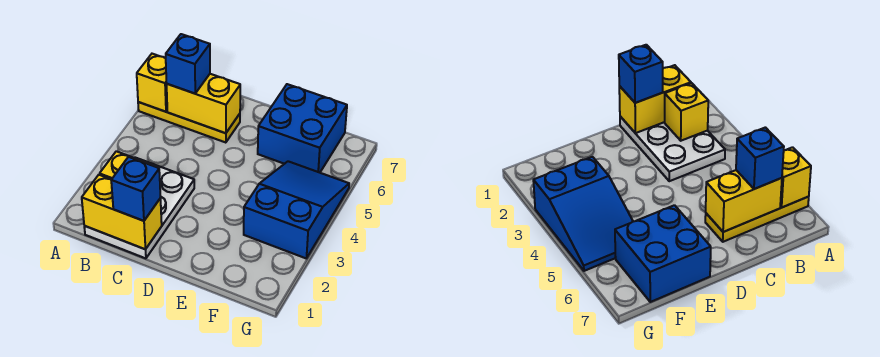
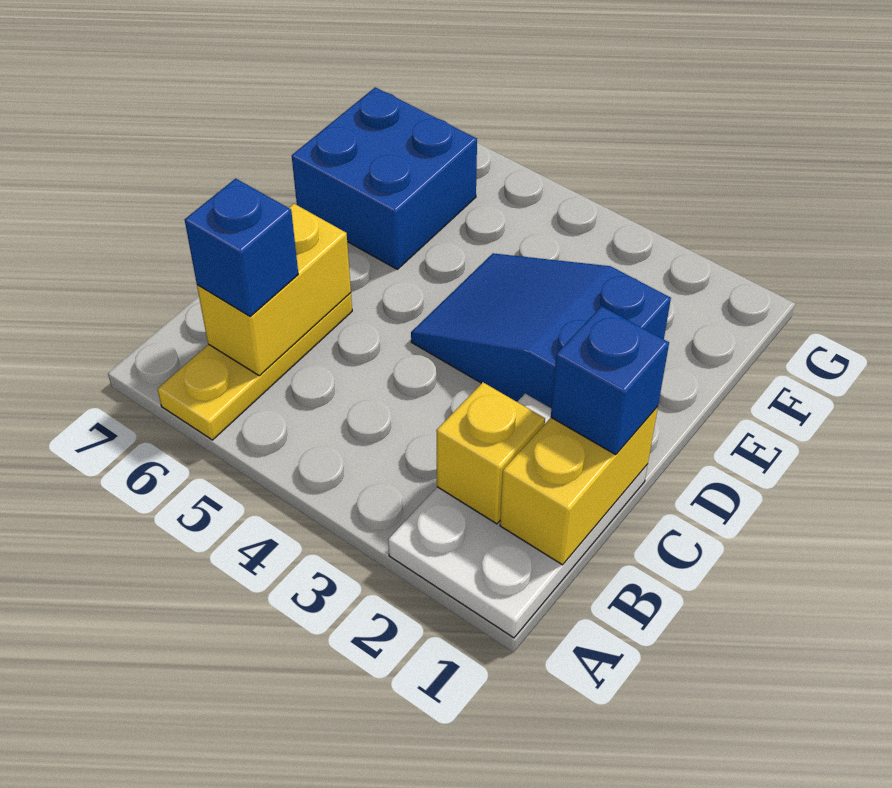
yellow 1x1 brick [137,54,167,112] -> none
white 2x3 plate [84,158,194,258] -> white 2x3 plate turned to [388,394,648,638]
blue 2x3 slope [244,161,349,258] -> blue 2x3 slope moved to [411,253,671,408]

